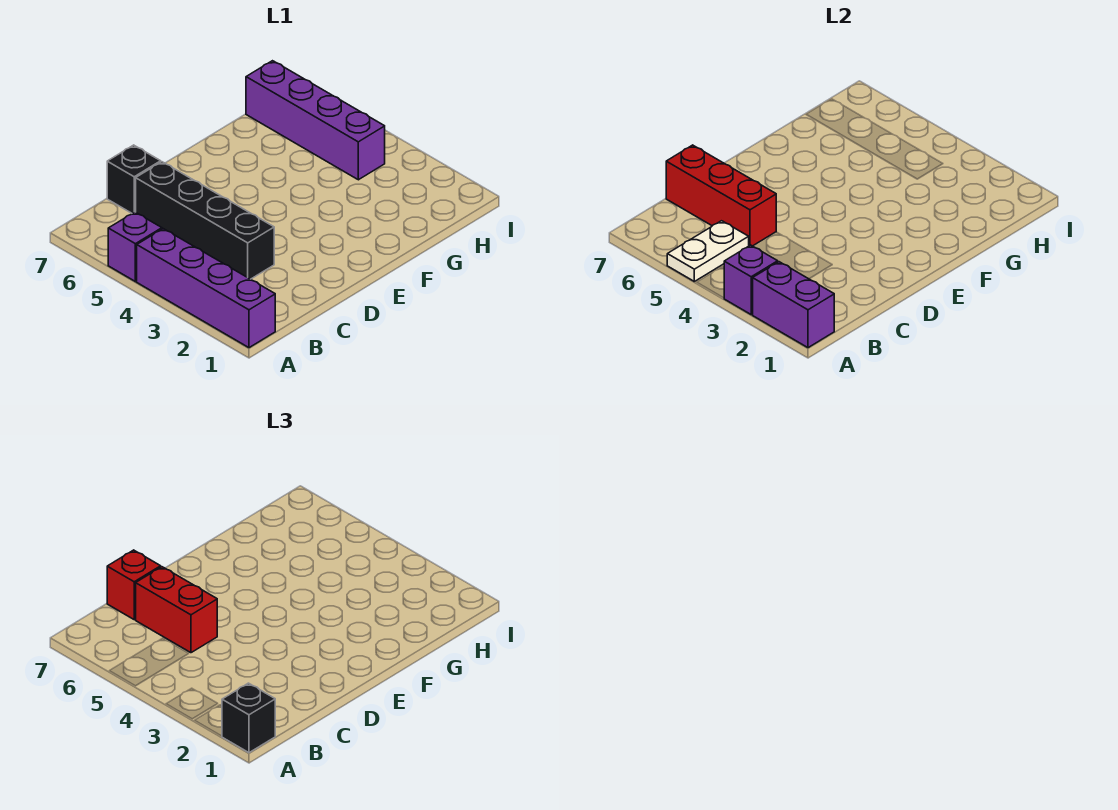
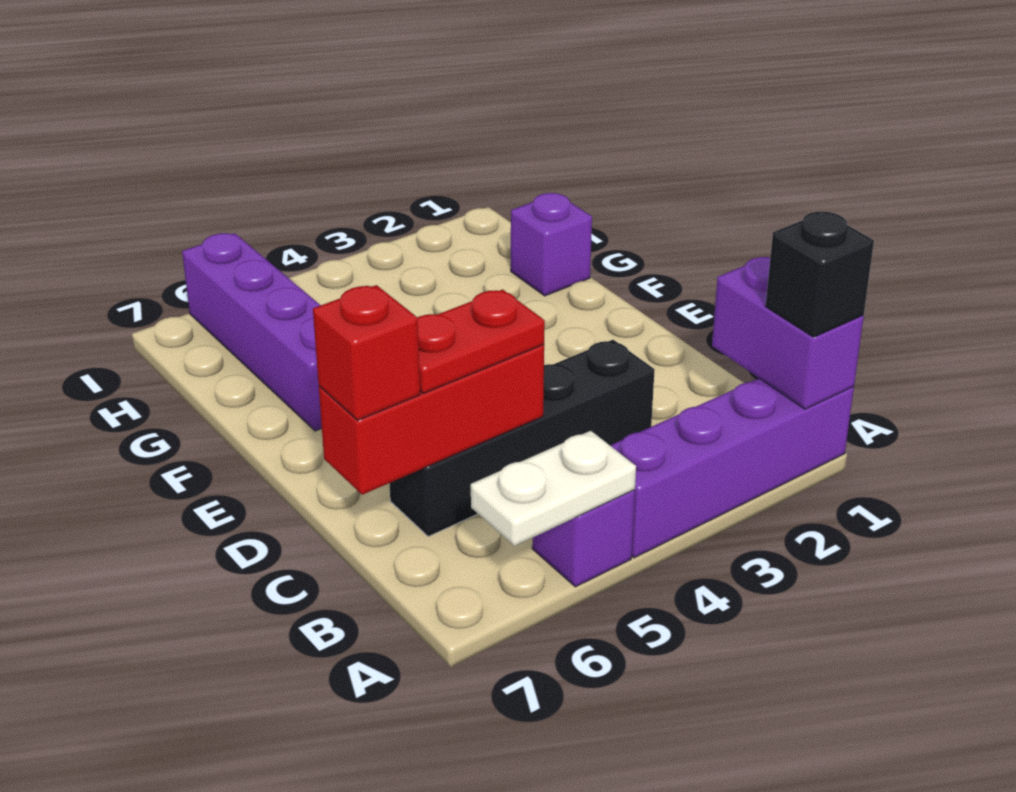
purple 1x2 brick [753,262,834,348] -> purple 1x2 brick turned to [712,257,864,409]
purple 1x1 brick [724,245,778,314] -> purple 1x1 brick moved to [511,193,592,296]
white 1x2 plate [667,221,749,281] -> white 1x2 plate turned to [471,431,636,546]
red 1x2 brick [136,567,217,653] -> red 1x2 plate [418,290,545,394]
black 1x1 brick [107,145,161,213] -> none
purple 1x4 brick [246,61,385,180] -> purple 1x4 brick turned to [182,233,322,431]

